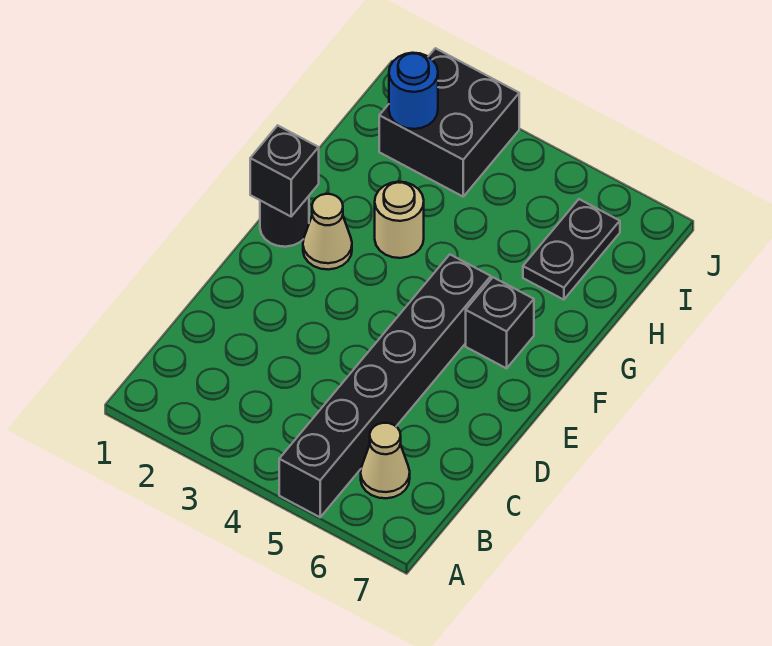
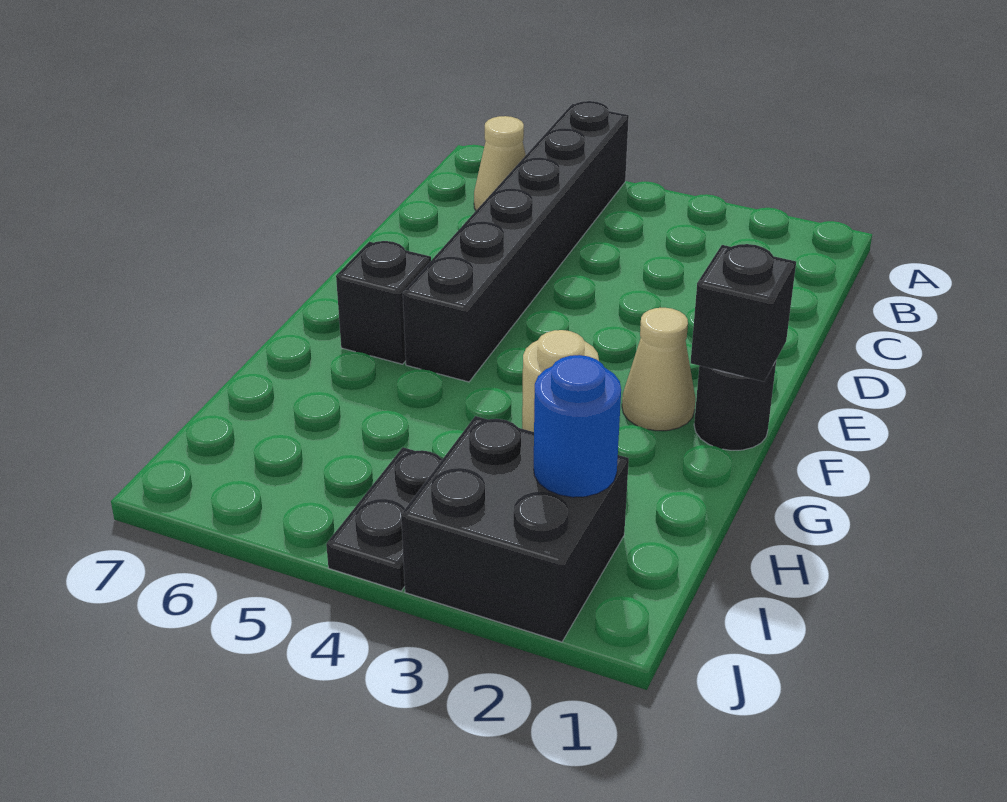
black 1x2 plate [523,199,620,300] -> black 1x2 plate moved to [326,447,442,591]

